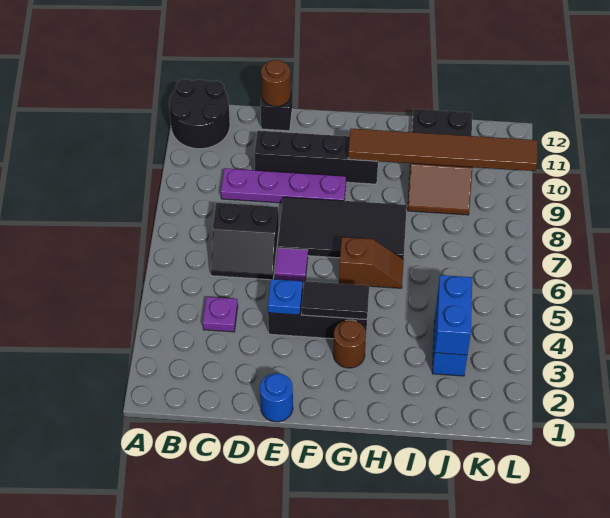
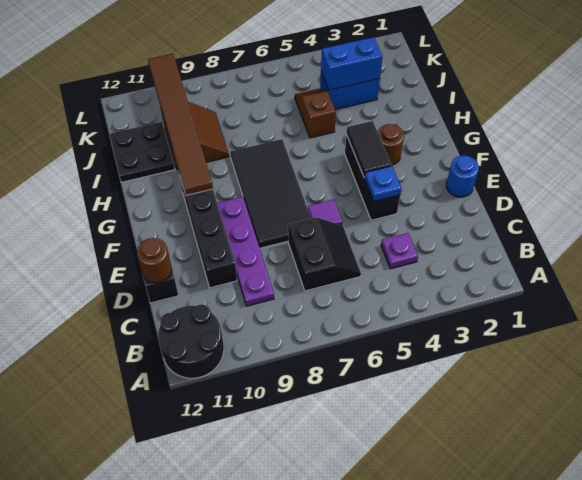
brown 1x2 slope [339,237,404,288] -> brown 1x2 slope moved to [295,89,336,138]

